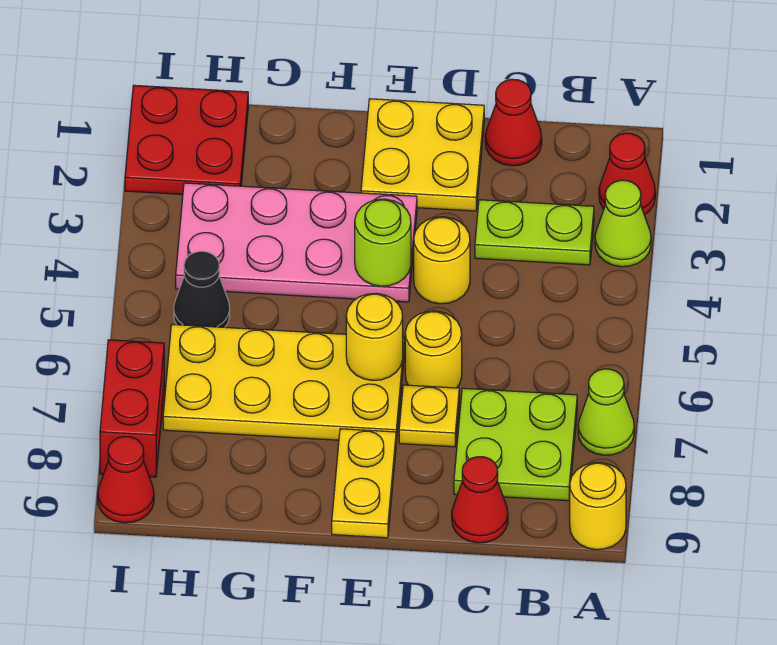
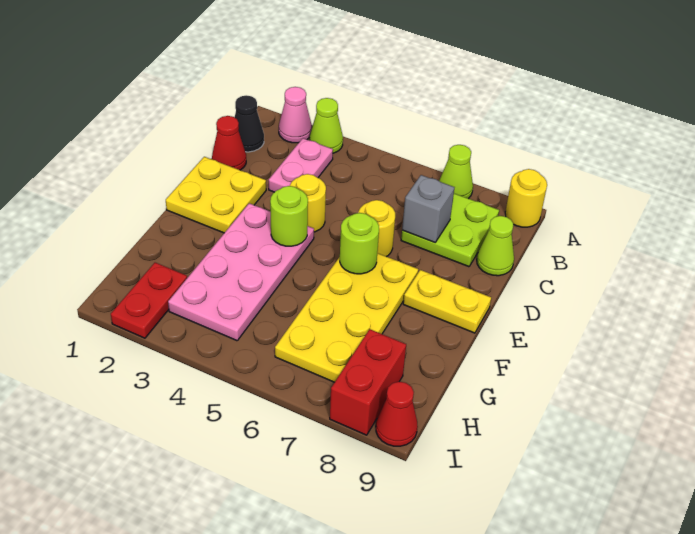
red 1x1 cone [599,133,655,215] -> pink 1x1 cone [279,87,312,143]
lime 1x2 plate [475,200,594,265] -> pink 1x2 plate [269,138,333,192]
none -> grey 1x1 brick [402,175,454,242]
red 1x1 cone [452,457,508,543] -> lime 1x1 cone [477,216,514,276]
yellow 1x1 plate [399,385,459,447] -> none
yellow 1x1 round brick [346,293,403,381] -> lime 1x1 round brick [340,213,379,274]
red 2x2 plate [125,85,248,194] -> red 1x2 plate [111,263,187,338]
black 1x1 cone [174,251,230,327] -> black 1x1 cone moved to [234,95,264,152]
red 1x2 brick [100,340,164,477] -> red 1x2 brick turned to [330,329,406,435]

